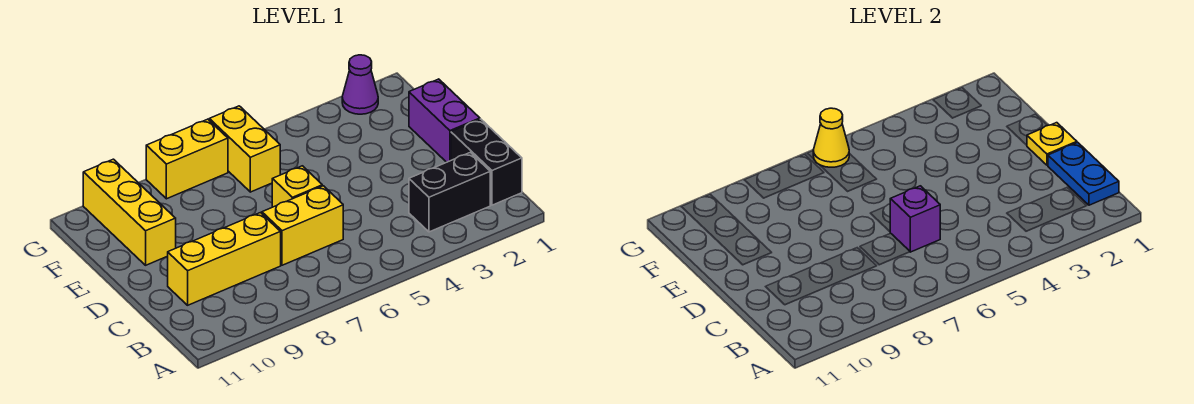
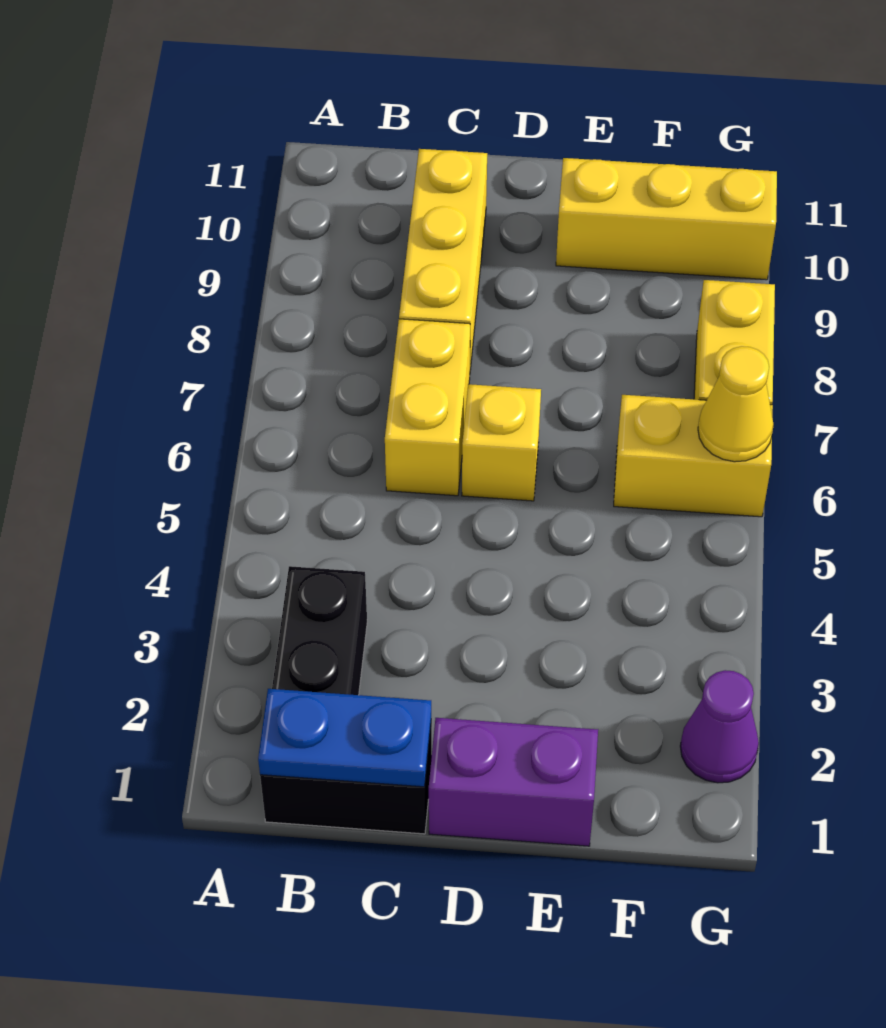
purple 1x1 brick [890,186,940,252] -> none
yellow 1x1 plate [1027,123,1077,165] -> none

